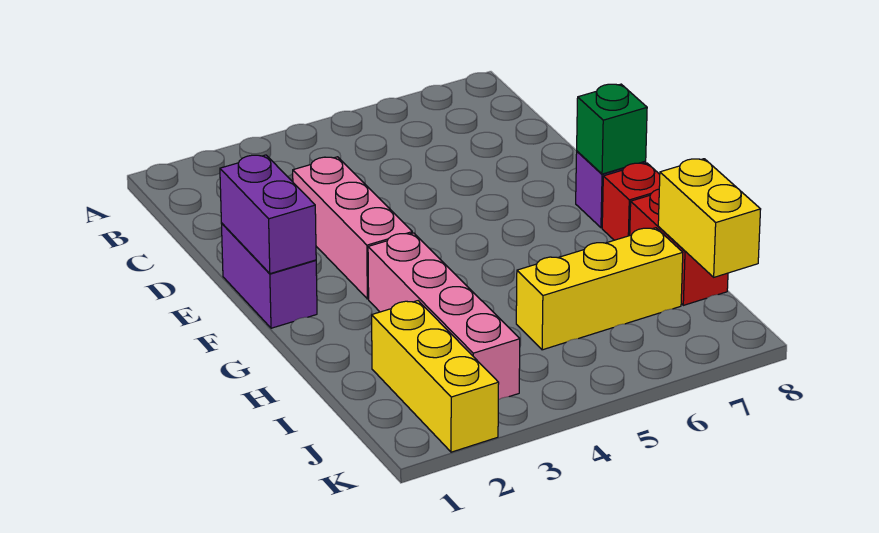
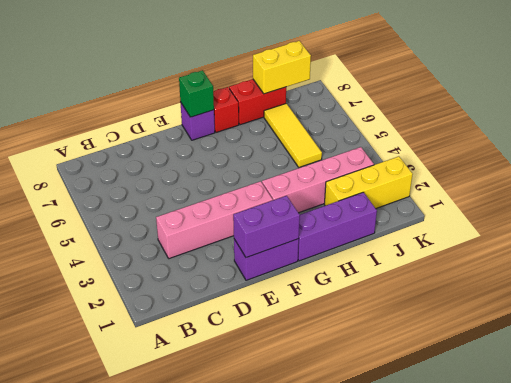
pink 1x3 brick [293,157,412,299] -> pink 1x4 brick [156,181,273,259]
none -> purple 1x3 brick [298,192,377,261]
yellow 1x3 brick [516,228,683,350] -> yellow 1x3 tile [264,104,322,167]

